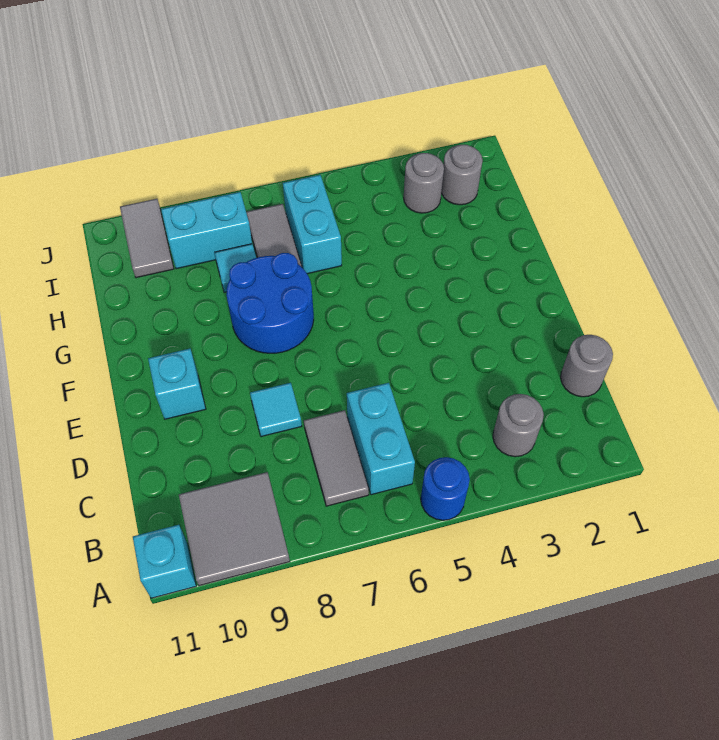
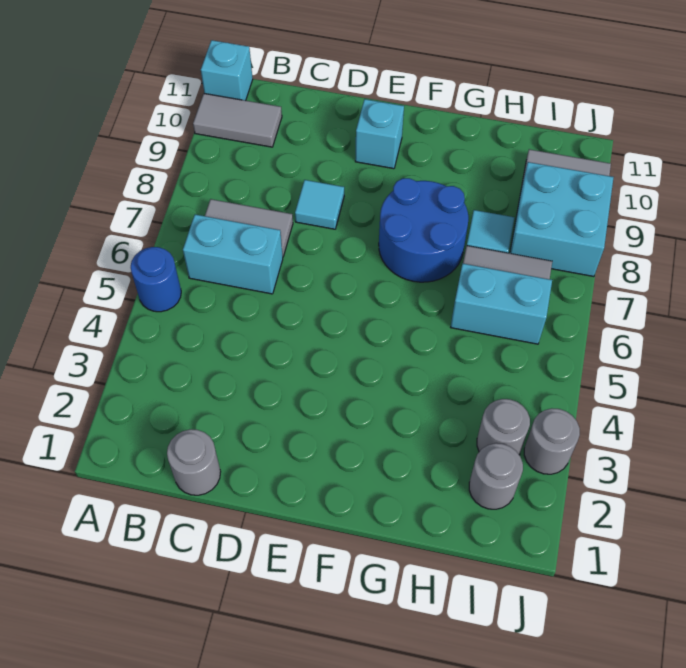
grey 2x2 tile [179,472,290,586] -> grey 1x2 tile [193,94,282,147]
grey 1x1 round brick [493,394,544,457] -> grey 1x1 round brick moved to [524,408,580,474]
cyan 1x2 brick [161,192,252,269] -> cyan 2x2 brick [510,162,614,277]

